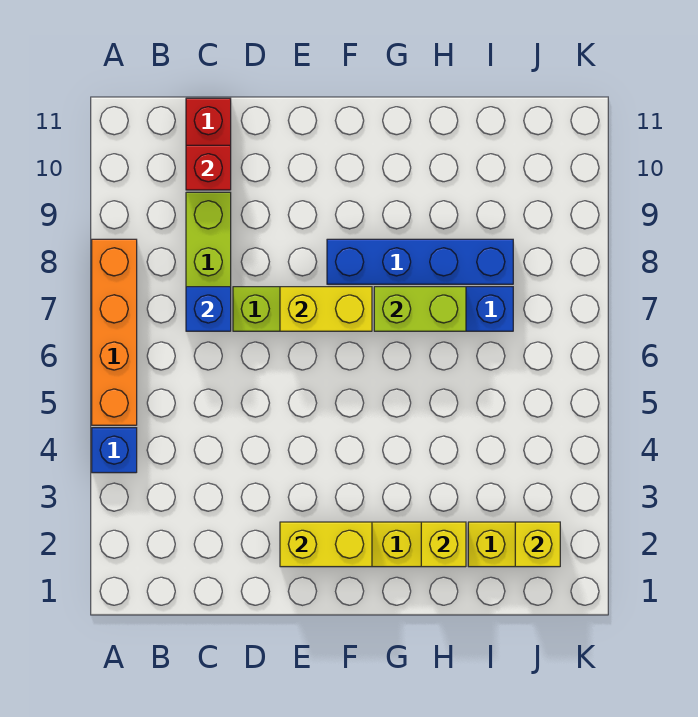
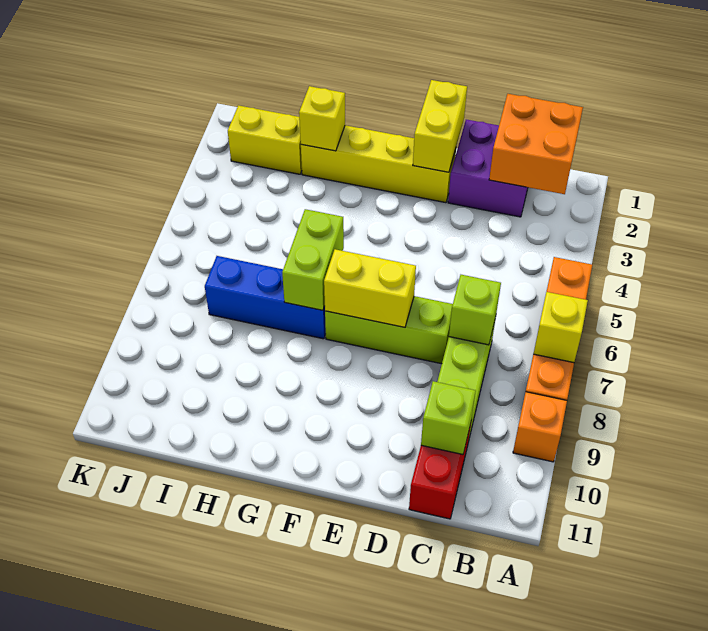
blue 1x1 brick [92,428,137,473] -> none
none -> orange 1x1 brick [513,392,567,462]
none -> orange 2x2 brick [489,94,583,194]
none -> purple 2x2 brick [448,119,528,217]
blue 1x1 brick [186,287,231,331] -> lime 1x1 brick [449,275,501,345]
red 1x1 brick [186,145,231,190] -> lime 1x1 brick [421,381,476,454]
yellow 1x2 brick [280,522,372,567] -> yellow 1x2 brick turned to [413,80,467,172]
blue 1x4 brick [327,239,513,284] -> none
lime 1x2 brick [374,287,466,331] -> lime 1x2 brick turned to [282,209,344,310]
yellow 1x1 brick [515,522,560,567] -> yellow 1x1 brick moved to [534,292,588,363]

